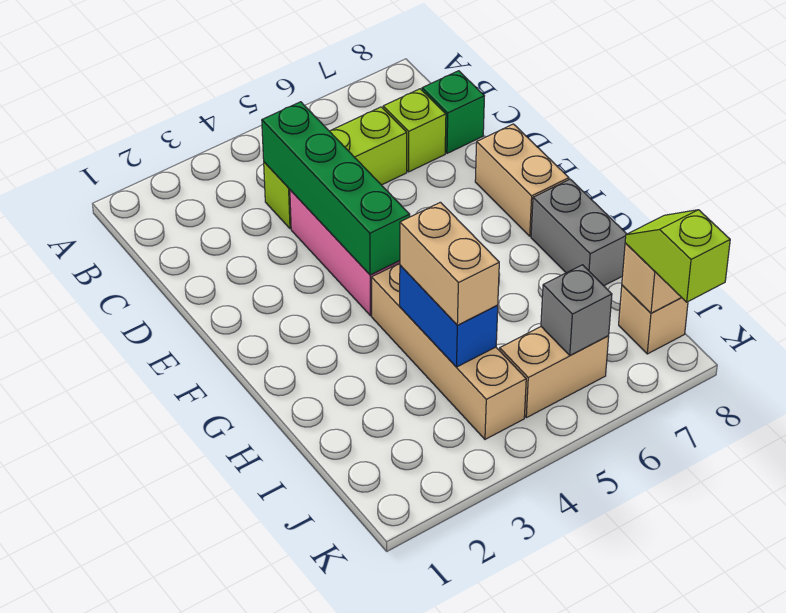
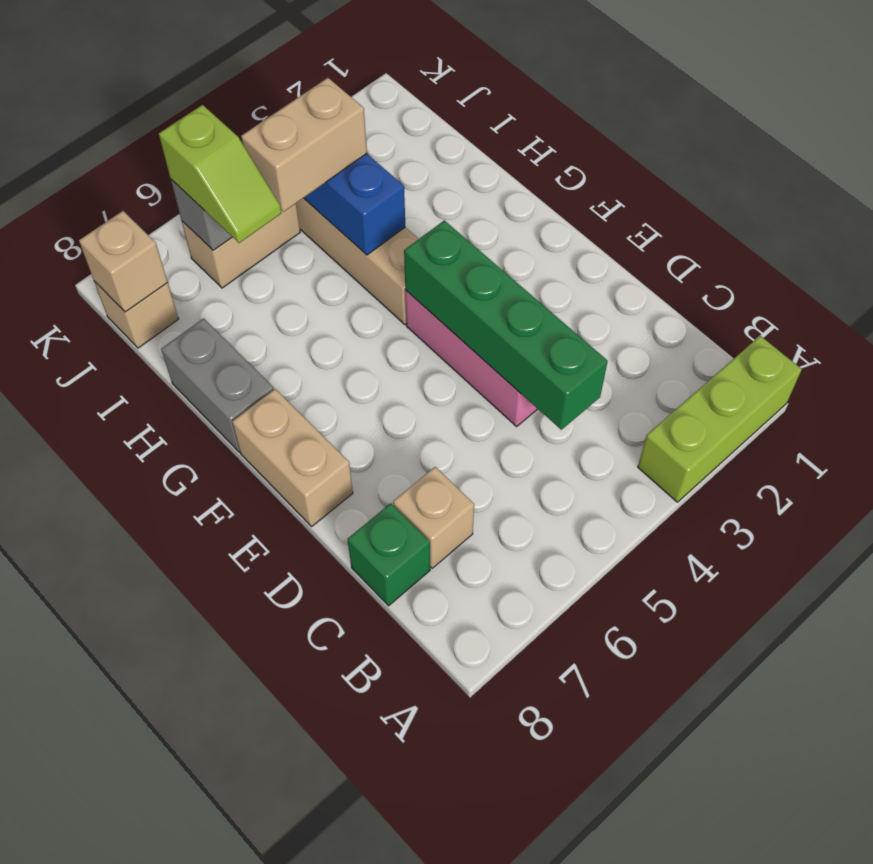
lime 1x3 brick [264,107,407,229] -> lime 1x3 brick moved to [638,336,802,502]
lime 1x1 brick [383,89,446,172] -> tan 1x1 brick [393,467,474,568]
tan 1x2 brick [400,202,499,325] -> tan 1x2 brick turned to [241,78,367,212]
lime 1x2 slope [625,210,730,302] -> lime 1x2 slope moved to [159,105,281,243]

